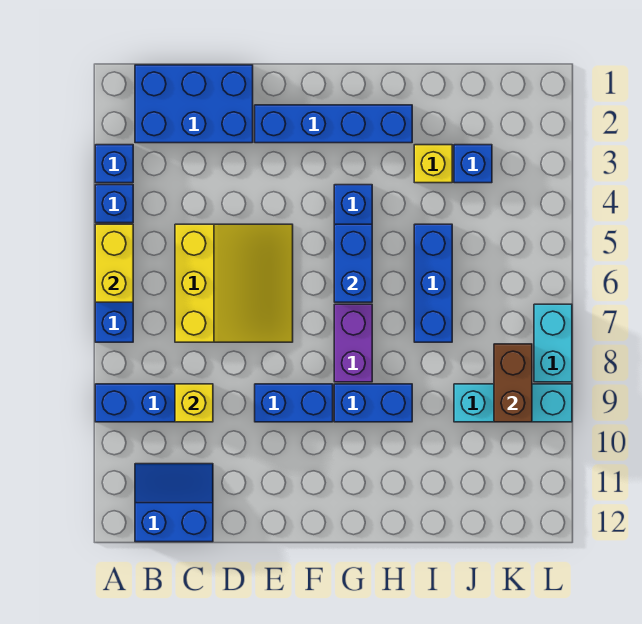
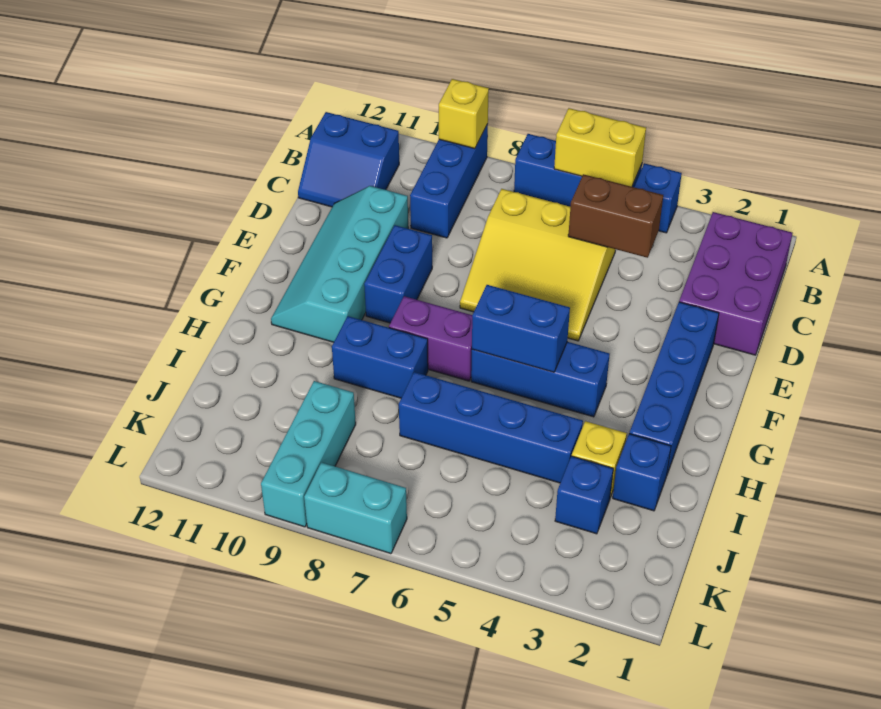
blue 1x1 brick [95,145,133,183] -> blue 1x1 brick moved to [613,434,671,511]
blue 2x3 brick [135,65,253,143] -> purple 2x3 brick [679,212,792,355]
blue 2x2 slope [135,464,213,542] -> blue 2x2 slope turned to [298,112,399,207]
yellow 1x1 brick [175,384,213,422] -> yellow 1x1 brick moved to [439,79,489,149]
none -> cyan 2x4 slope [271,186,408,342]
blue 1x2 brick [334,384,412,422] -> blue 1x2 brick turned to [332,316,428,398]
blue 1x3 brick [414,224,452,342] -> blue 1x4 brick [399,372,583,483]
brown 1x2 brick [494,344,532,422] -> brown 1x2 brick moved to [568,174,663,258]

